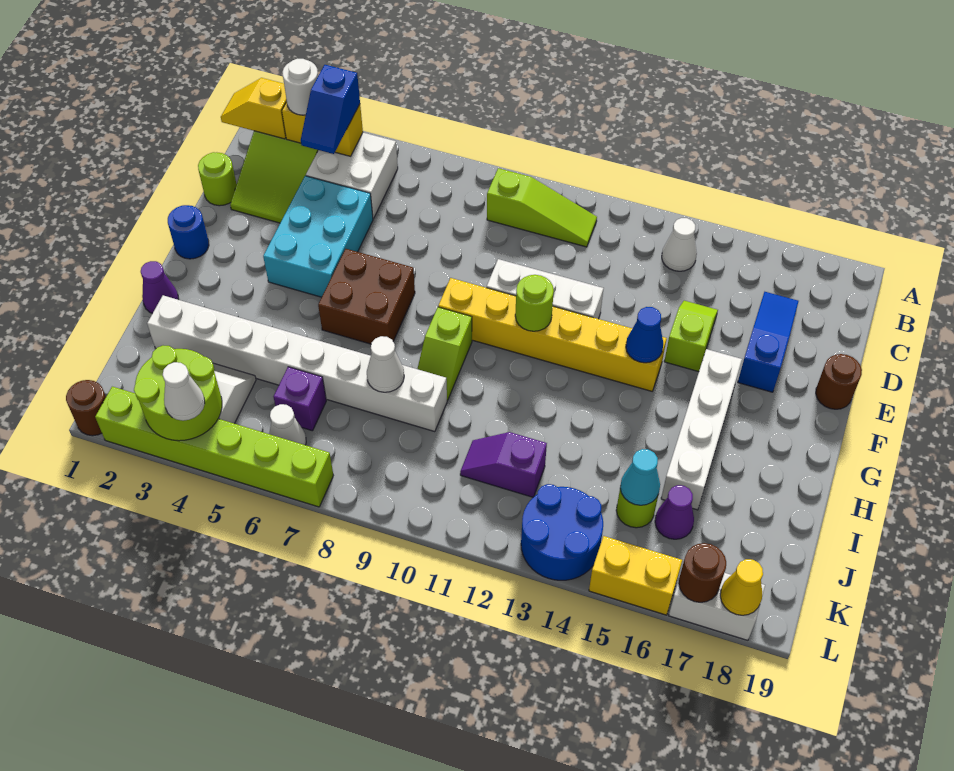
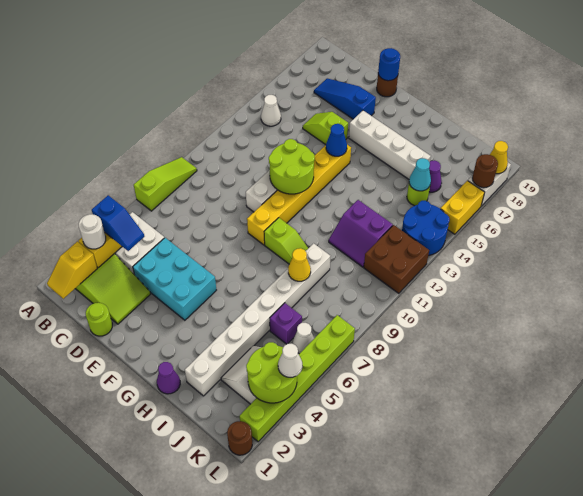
lime 1x3 slope [487,168,597,247] -> lime 1x3 slope moved to [134,157,197,211]
blue 1x1 round brick [168,205,209,259] -> blue 1x1 round brick moved to [378,48,400,81]
brown 2x2 brick [318,249,415,344] -> brown 2x2 brick moved to [364,225,429,294]
lime 1x1 round brick [515,275,554,331] -> lime 2x2 round brick [269,139,315,194]
white 1x1 cone [367,336,404,392] -> yellow 1x1 cone [288,248,311,281]
purple 1x2 slope [460,432,547,497] -> purple 2x2 slope [329,200,393,267]

